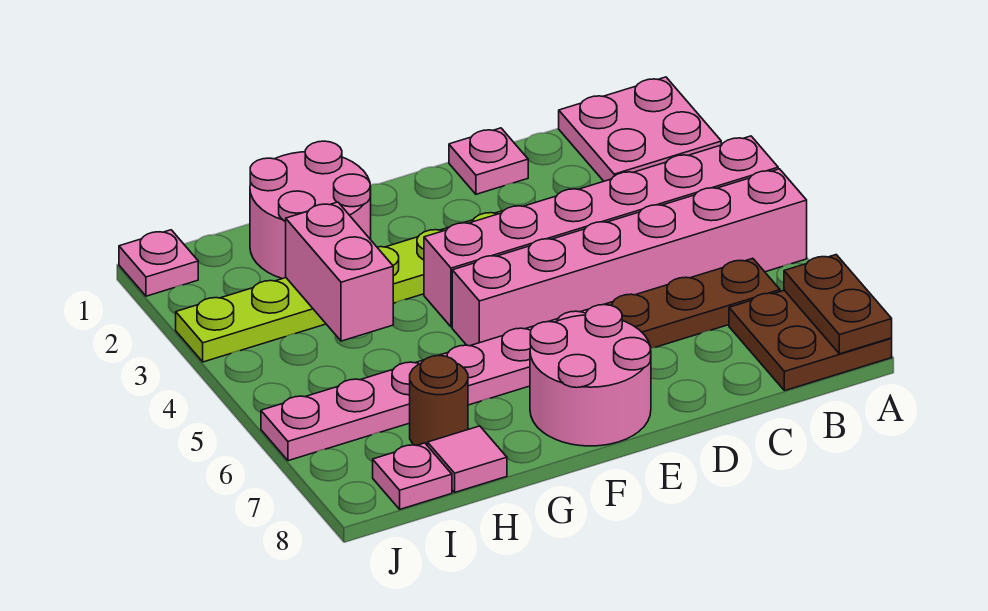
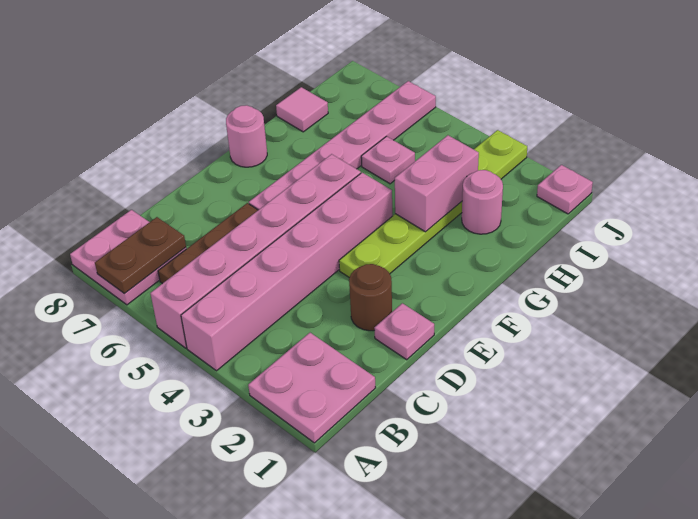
brown 2x2 plate [729,290,892,391] -> pink 2x2 plate [70,210,186,305]
brown 1x2 plate [784,255,892,354] -> brown 1x2 plate turned to [95,217,186,294]
pink 2x2 round brick [530,305,651,446] -> pink 1x1 round brick [226,105,267,167]
pink 2x2 round brick [250,141,371,279] -> pink 1x1 round brick [462,170,503,234]
pink 1x2 brick [286,202,393,341] -> pink 1x2 brick turned to [395,135,479,232]
brown 1x1 round brick [410,356,468,446] -> brown 1x1 round brick moved to [349,264,392,331]
pink 1x1 plate [373,443,452,509] -> pink 1x1 plate moved to [361,136,415,184]

